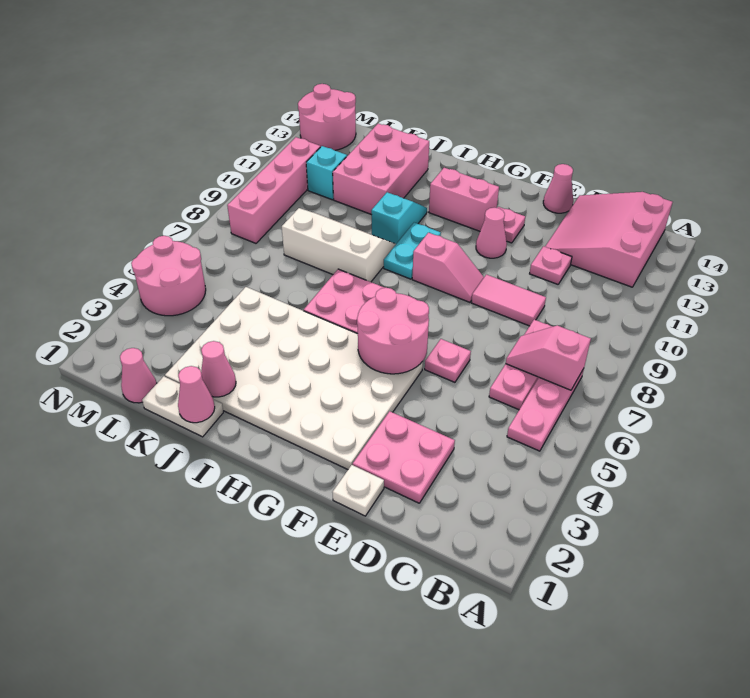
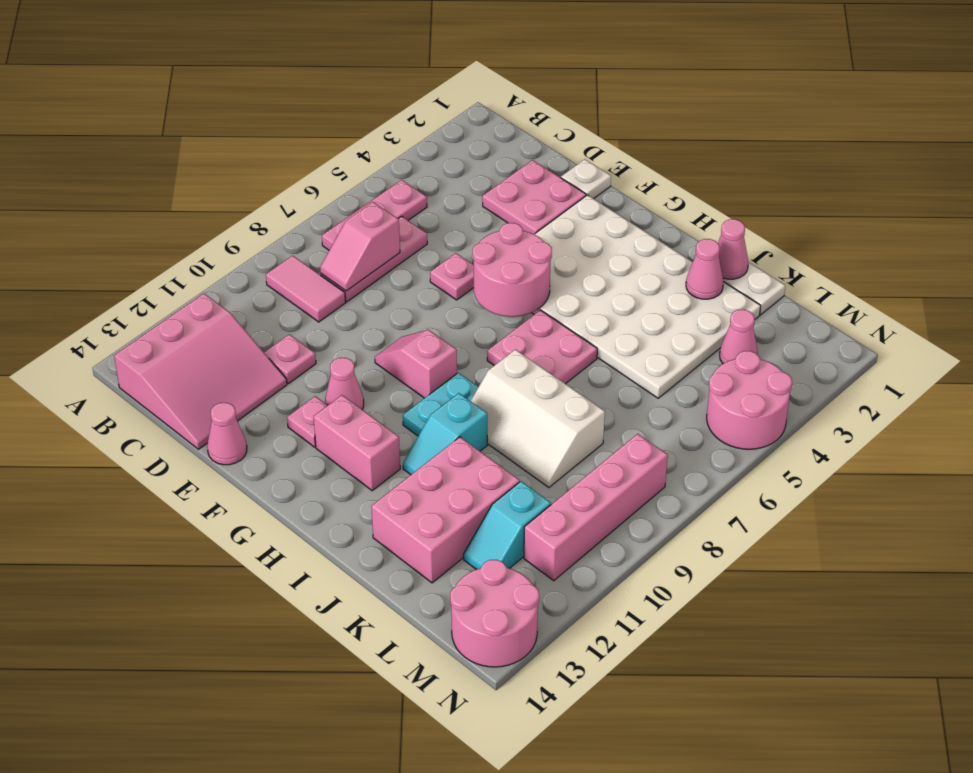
pink 1x2 slope [506,325,591,390] -> pink 1x2 slope turned to [320,202,400,291]
pink 1x2 tile [471,274,546,326] -> pink 1x2 tile moved to [266,256,346,322]
pink 1x1 cone [120,348,157,403] -> pink 1x1 cone moved to [720,310,758,364]

